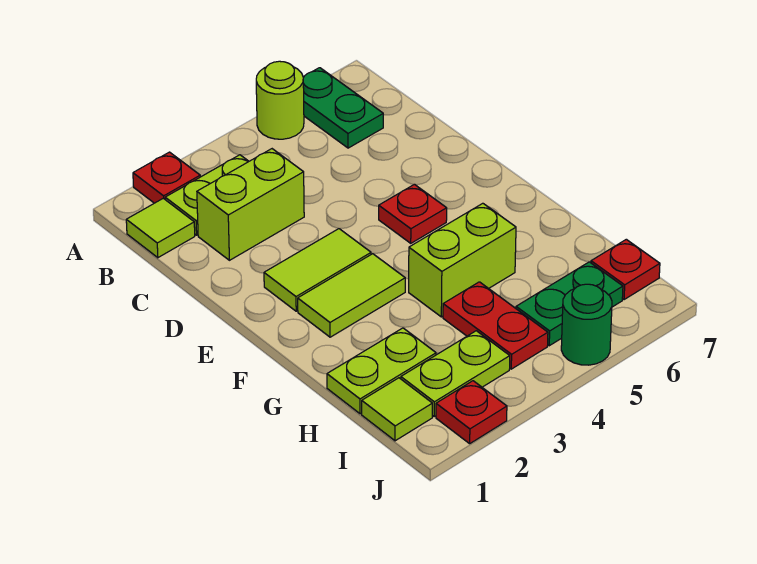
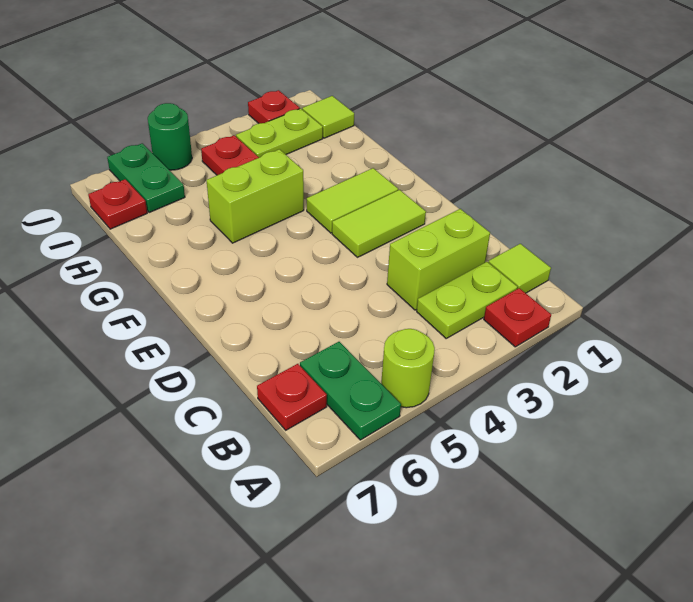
red 1x1 plate [379,184,447,243] -> red 1x1 plate moved to [257,364,327,430]
lime 1x2 plate [327,328,436,414] -> none
green 1x2 plate [516,262,623,346] -> green 1x2 plate turned to [107,143,185,212]

